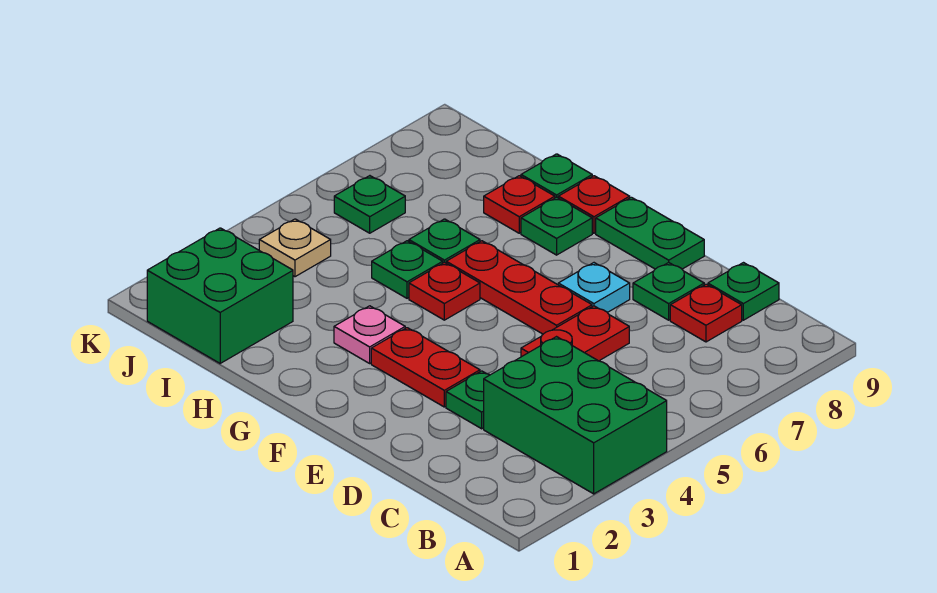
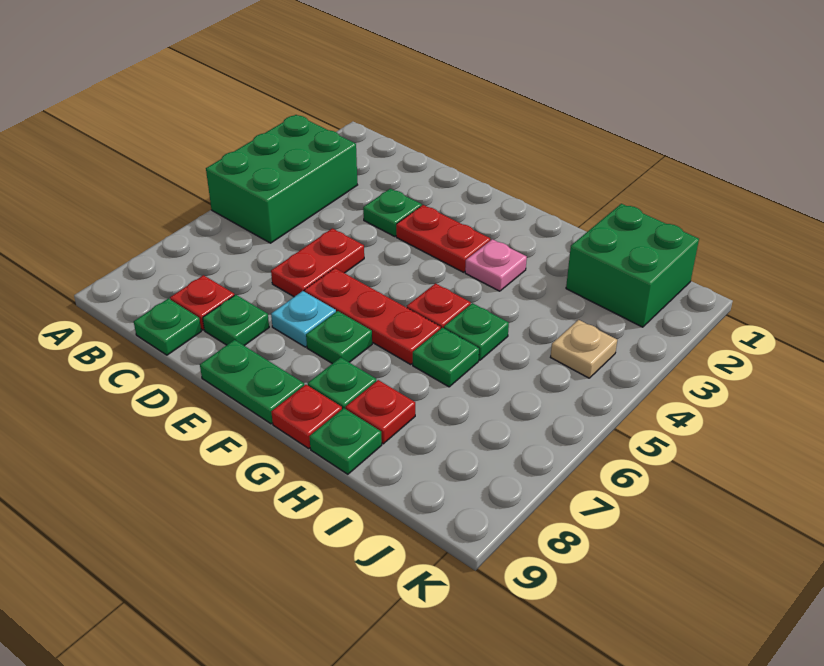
green 2x3 brick [484,337,667,494] -> green 2x3 brick turned to [206,115,357,243]
green 1x1 plate [334,176,405,233] -> green 1x1 plate moved to [306,311,372,364]

